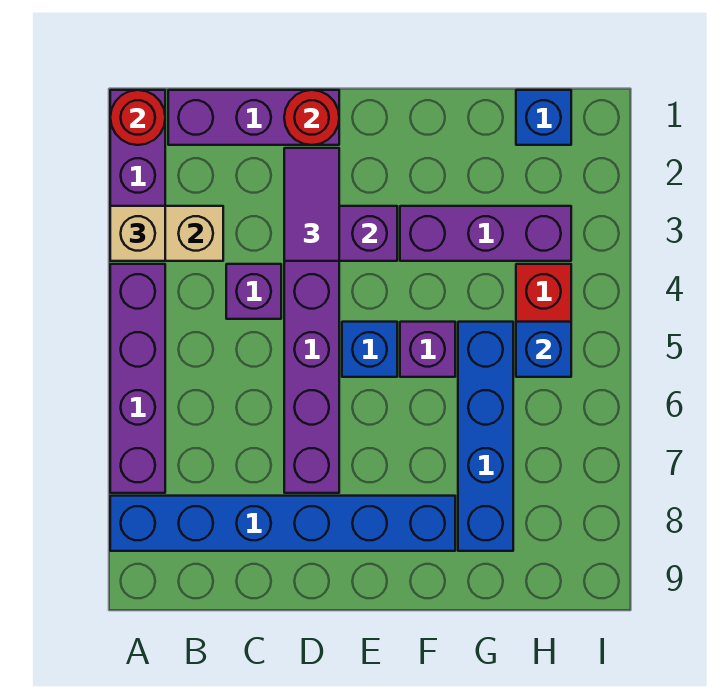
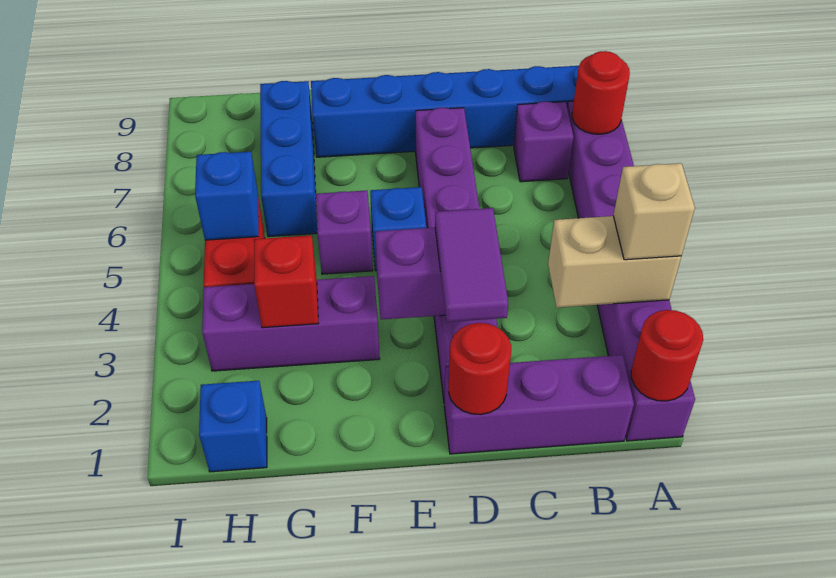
none -> red 1x1 round brick [572,51,630,134]
purple 1x1 brick [226,264,281,319] -> purple 1x1 brick moved to [514,102,574,182]
none -> red 1x1 brick [254,235,319,328]
blue 1x4 brick [458,322,513,551] -> blue 1x3 brick [260,81,317,237]

